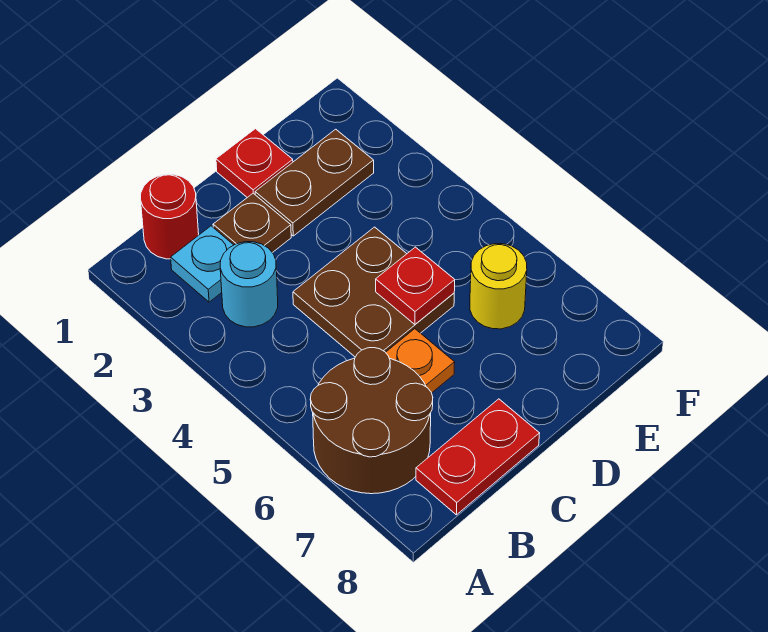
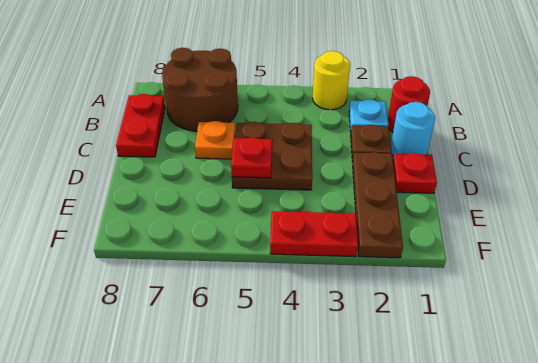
cyan 1x1 round brick [220,242,278,327] -> cyan 1x1 round brick moved to [391,102,435,156]
brown 1x2 plate [255,129,374,236] -> brown 1x3 plate [352,152,403,258]
yellow 1x1 round brick [470,244,527,329] -> yellow 1x1 round brick moved to [312,51,350,110]
none -> red 1x2 plate [270,211,358,257]

